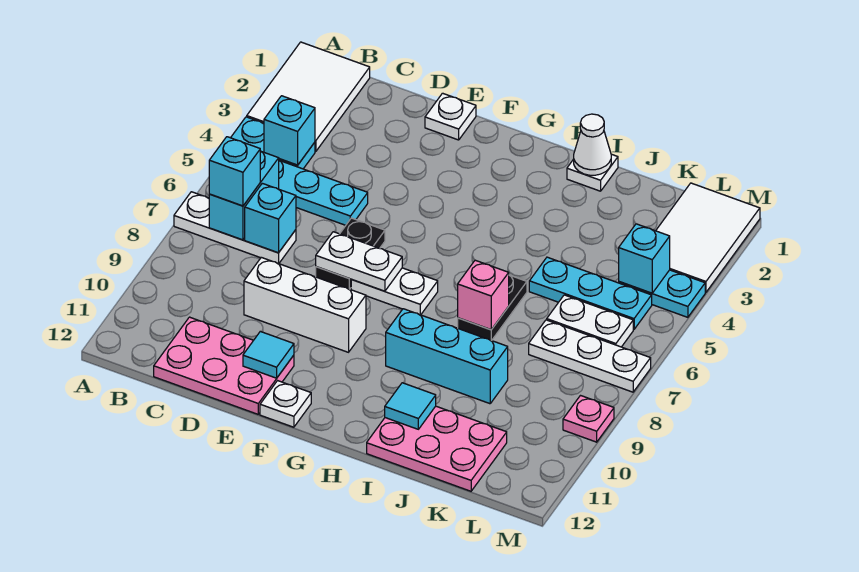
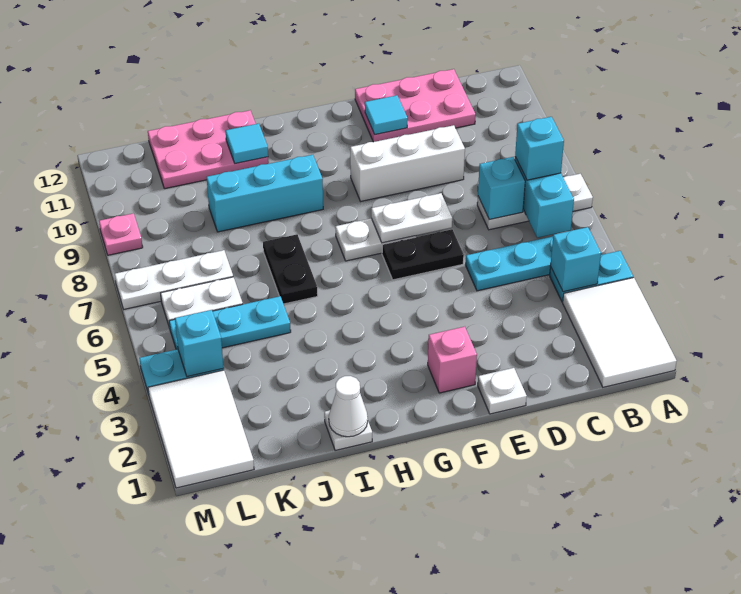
black 1x2 plate [316,218,385,289] -> black 1x2 plate turned to [382,229,464,280]
white 1x1 plate [260,381,311,427] -> none
pink 1x1 brick [458,260,509,330] -> pink 1x1 brick moved to [428,327,477,393]

